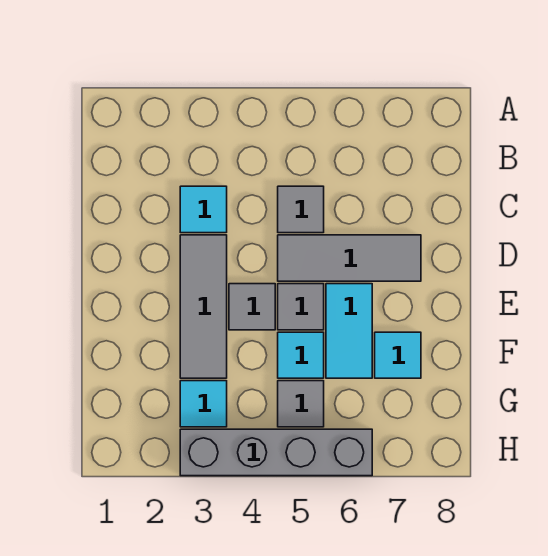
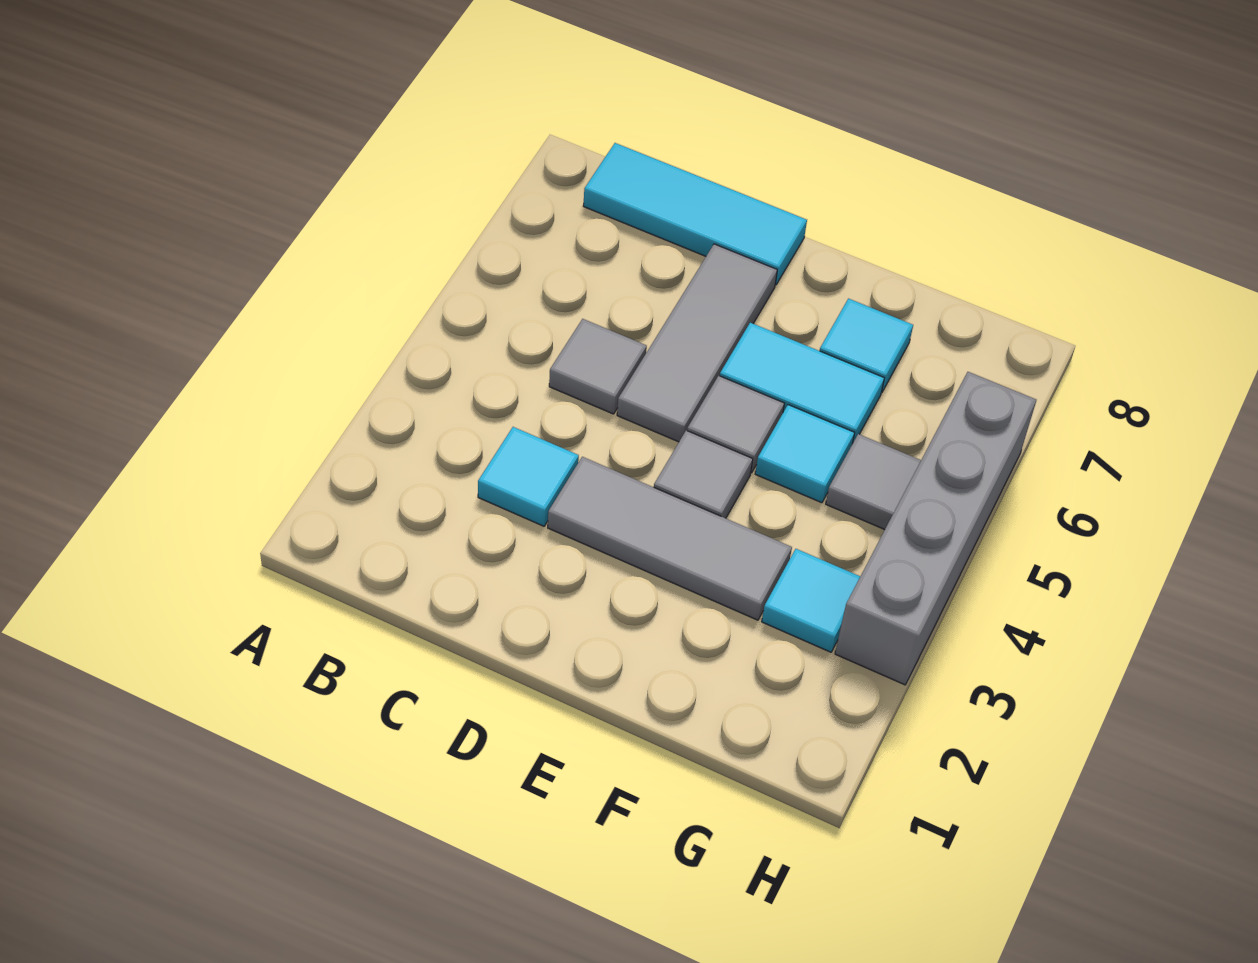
none -> cyan 1x3 tile [583,143,807,285]

